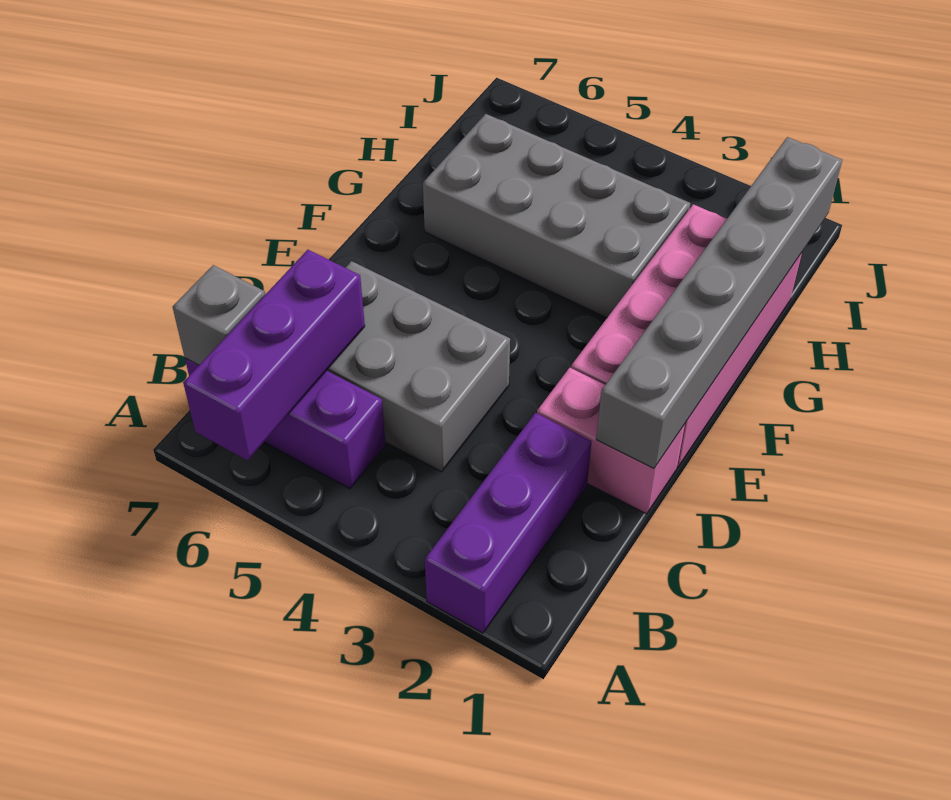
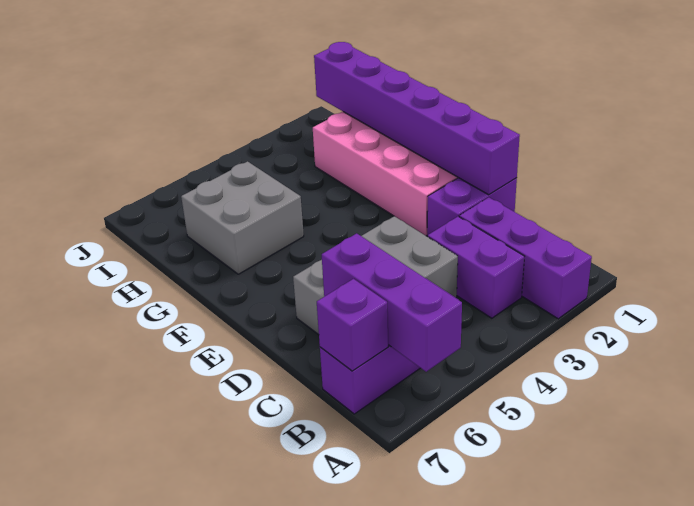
none -> purple 1x2 brick [428,217,525,318]
grey 1x1 brick [173,265,265,365] -> purple 1x1 brick [317,279,388,371]
pink 1x2 brick [537,368,685,514] -> purple 1x2 brick [427,178,517,237]
grey 1x6 brick [596,137,842,468] -> purple 1x6 brick [314,42,520,195]
grey 2x4 brick [423,114,690,318] -> grey 2x2 brick [181,161,304,274]

